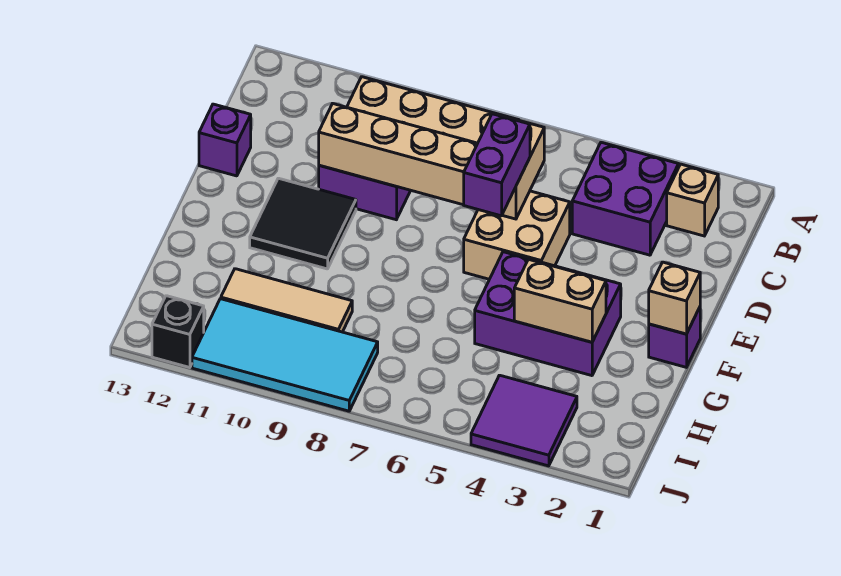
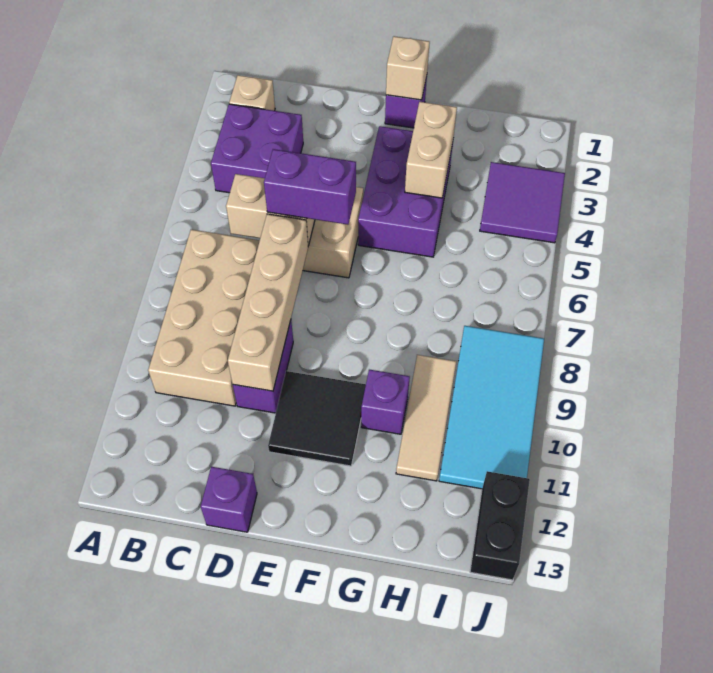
none -> purple 1x1 brick [361,370,410,434]
black 1x1 brick [152,296,204,368] -> black 1x2 brick [470,471,530,580]

